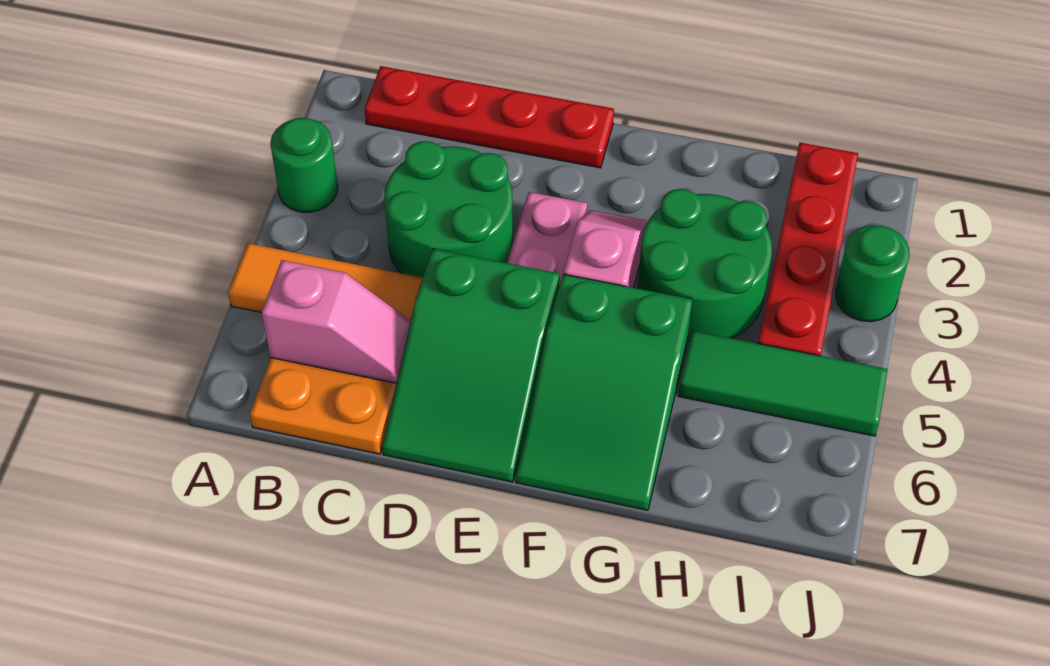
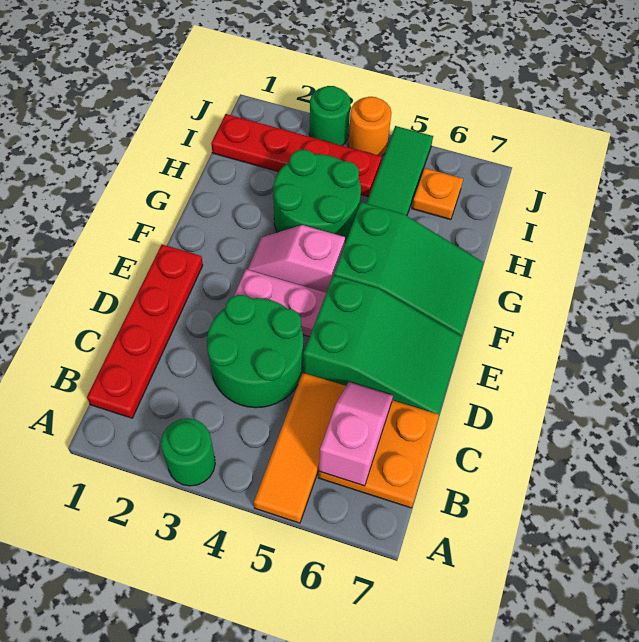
none -> orange 1x1 plate [412,168,463,220]
none -> orange 1x1 round brick [348,97,391,156]

